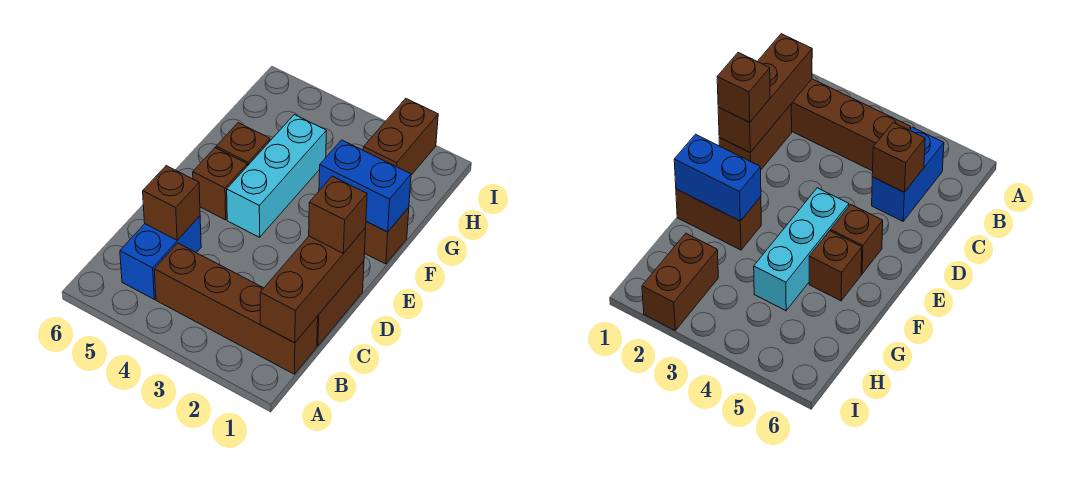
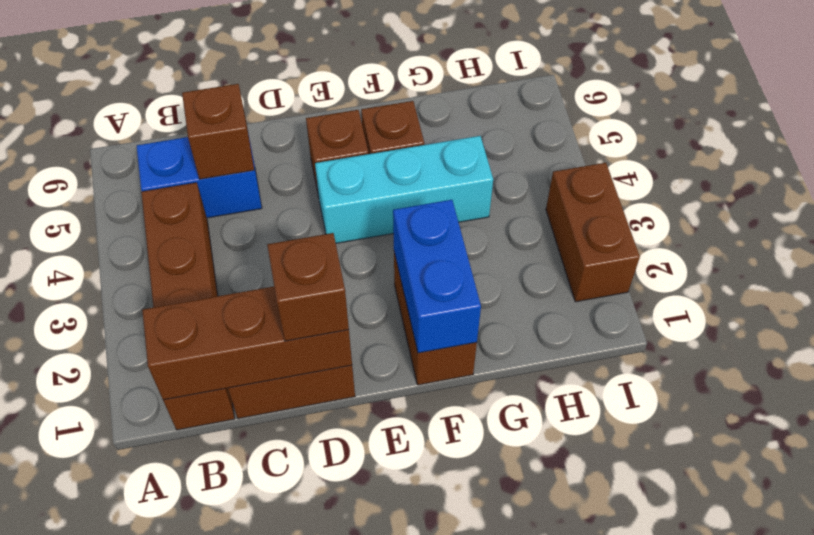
brown 1x2 brick [363,99,438,175] -> brown 1x2 brick turned to [546,163,640,302]

